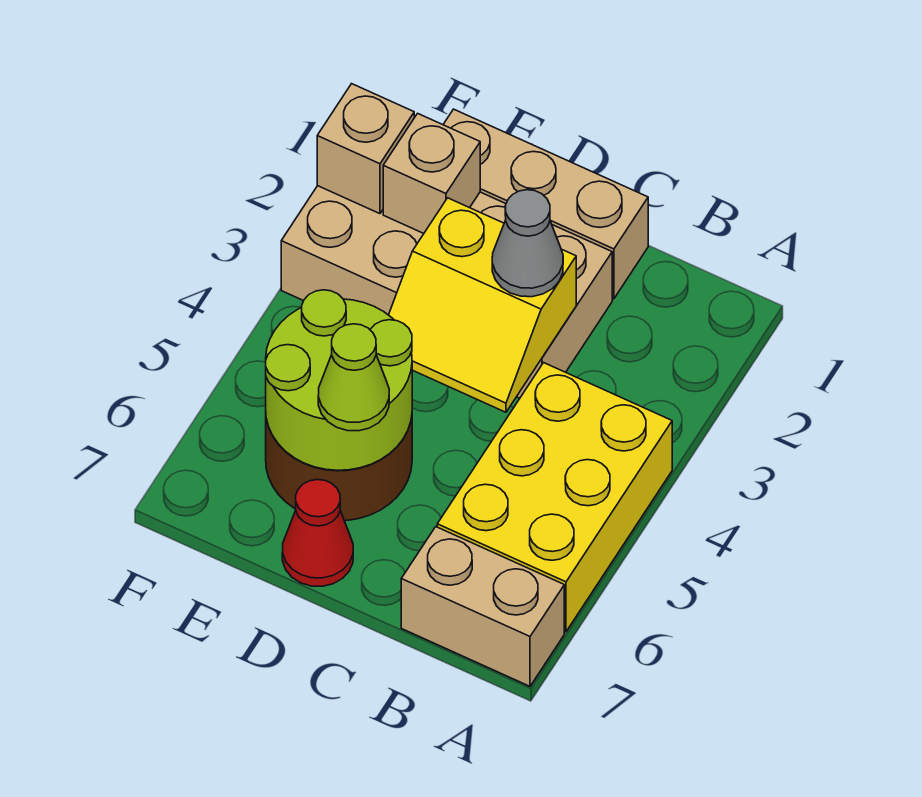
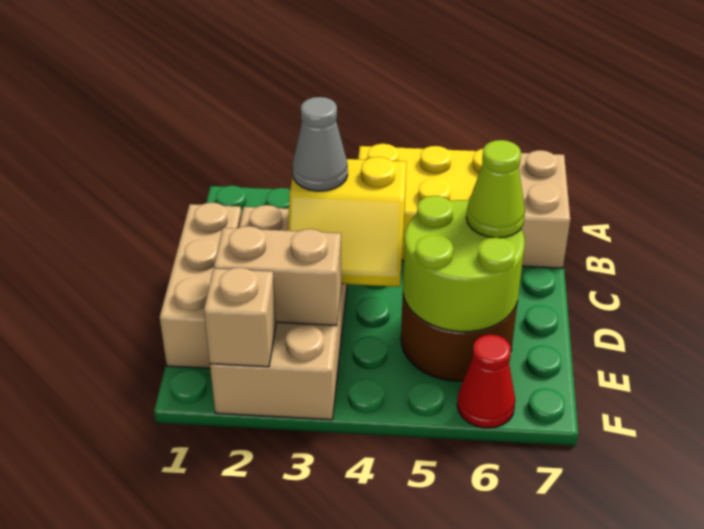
yellow 2x2 slope [389,198,576,412] -> yellow 2x2 slope turned to [288,157,407,287]
red 1x1 cone [282,480,353,586] -> red 1x1 cone moved to [457,334,515,428]
tan 1x1 brick [383,113,480,233] -> tan 1x2 brick [214,226,341,326]

